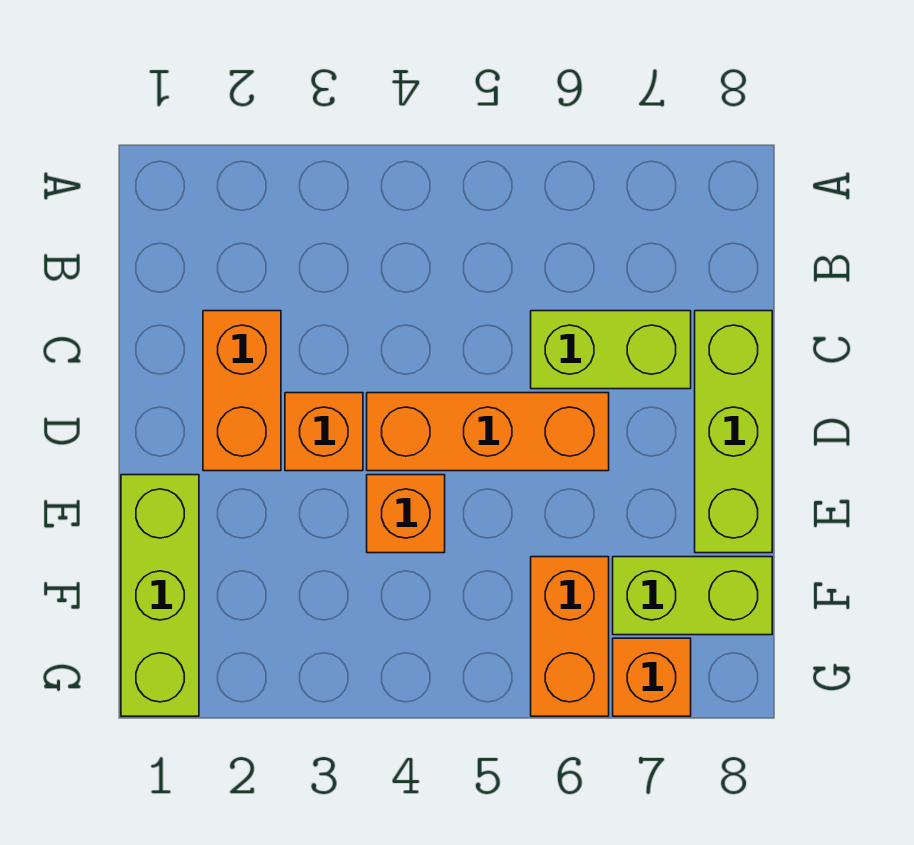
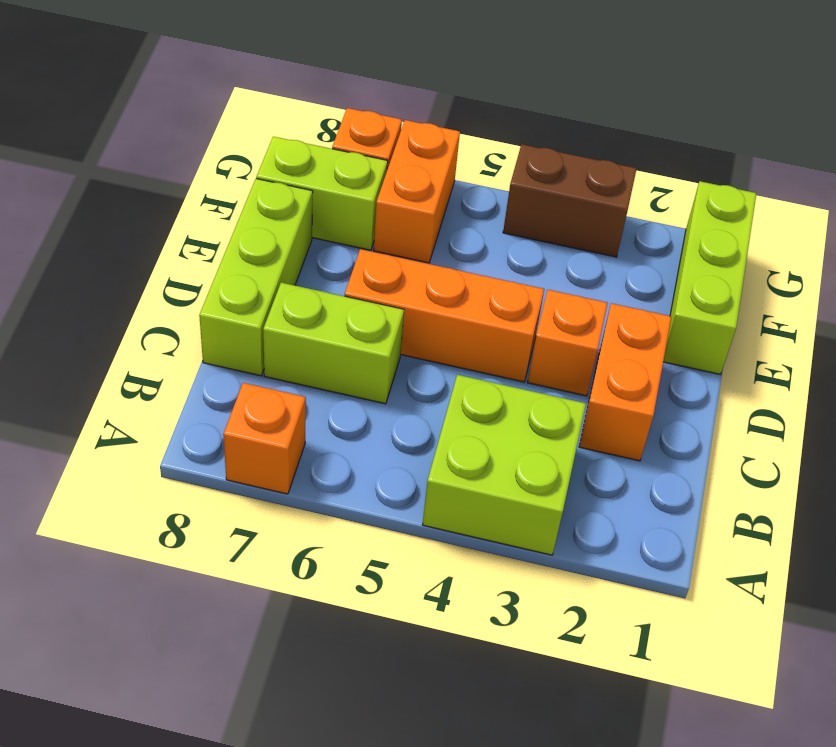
none -> lime 2x2 brick [423,375,586,555]
orange 1x1 brick [367,475,445,553] -> orange 1x1 brick moved to [223,383,306,494]
none -> brown 1x2 brick [503,144,637,257]

